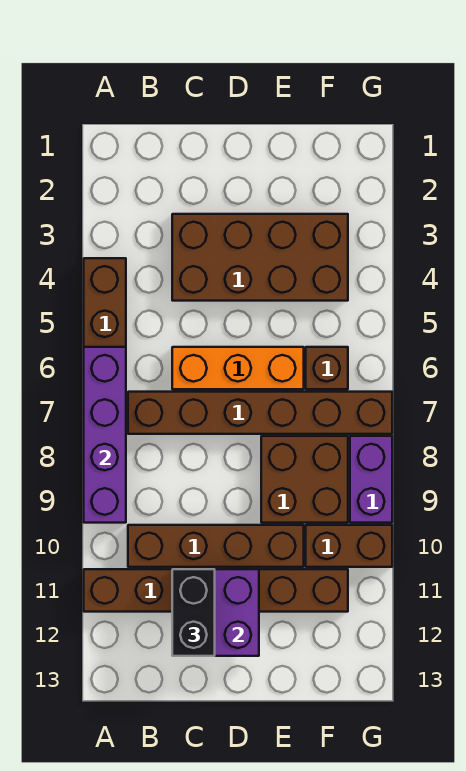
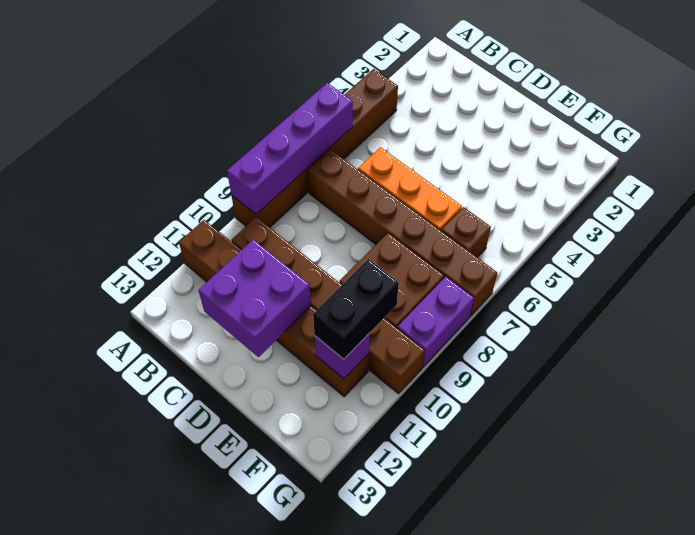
brown 2x4 brick [172,214,348,301] -> none
black 1x2 brick [172,569,215,656] -> black 1x2 brick moved to [313,259,399,359]
none -> purple 1x1 brick [315,333,370,379]

